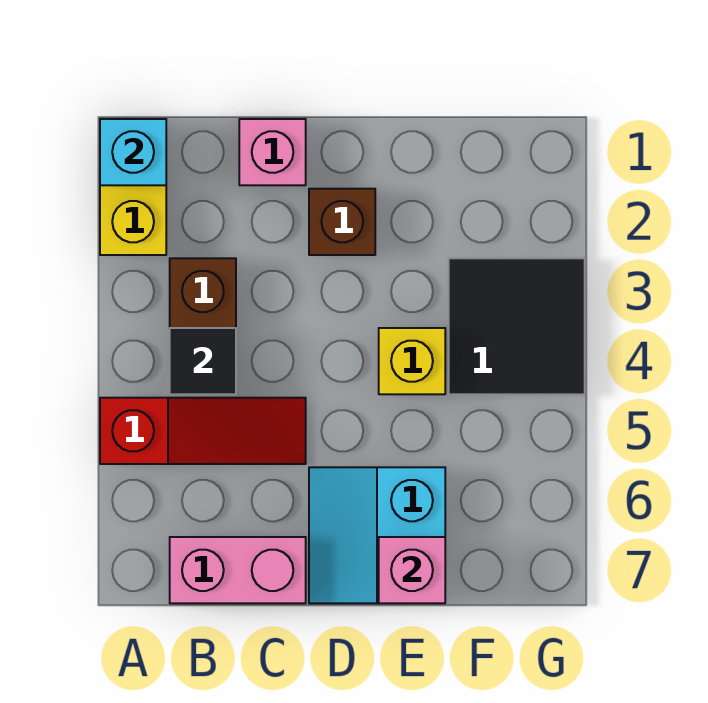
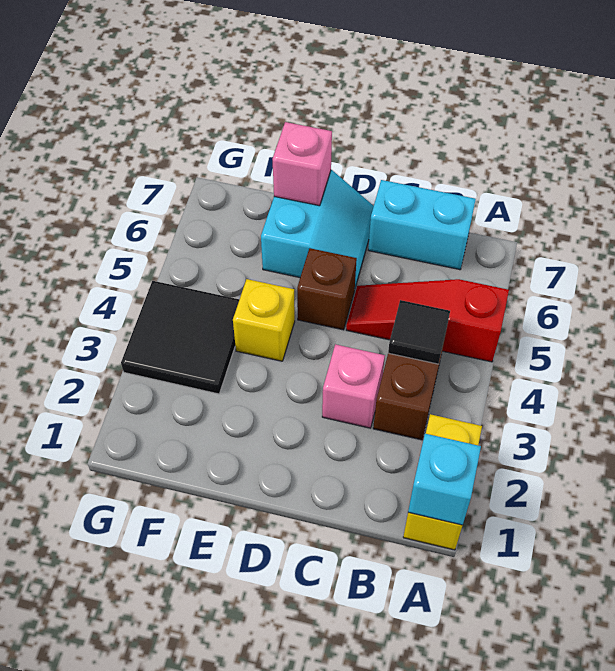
pink 1x2 brick [170,537,306,603] -> cyan 1x2 brick [368,180,476,270]
pink 1x1 brick [239,119,306,185] -> pink 1x1 brick moved to [322,344,385,428]
brown 1x1 brick [309,189,375,255] -> brown 1x1 brick moved to [297,248,357,330]

